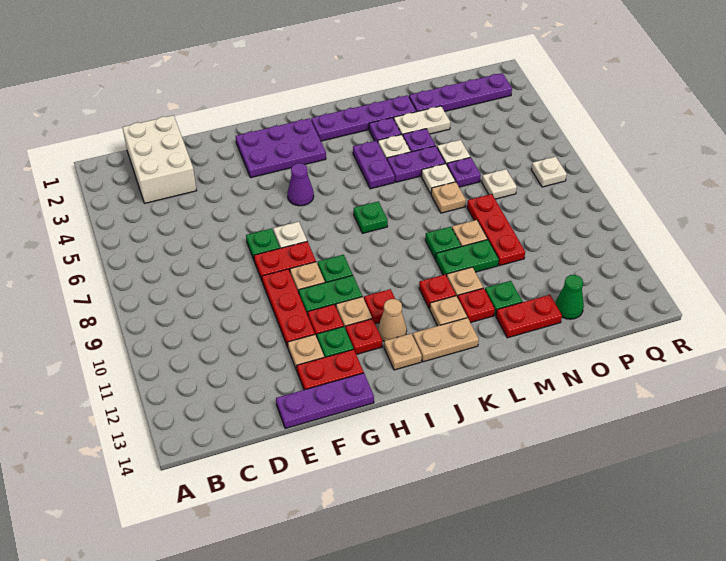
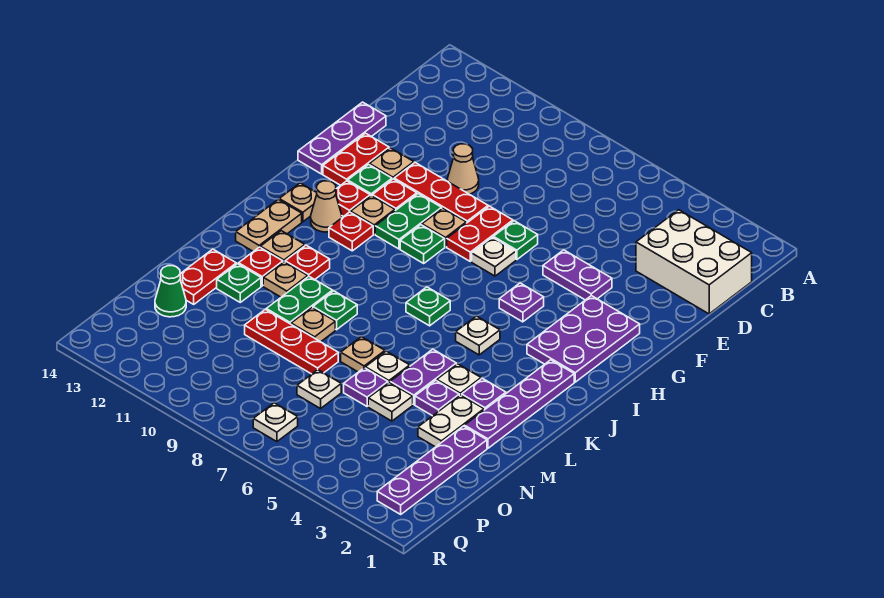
none -> tan 1x1 cone [447,144,479,194]
purple 1x1 cone [287,163,314,206] -> purple 1x1 plate [499,283,544,322]
none -> white 1x1 plate [456,316,500,355]
purple 1x2 plate [353,141,395,189] -> purple 1x2 plate moved to [543,250,612,300]

